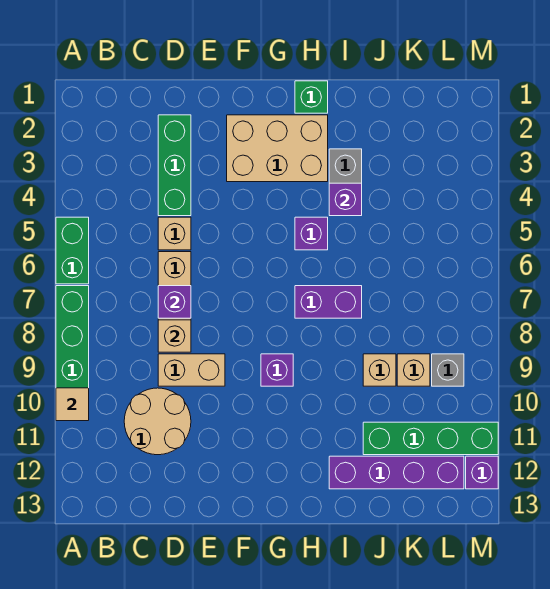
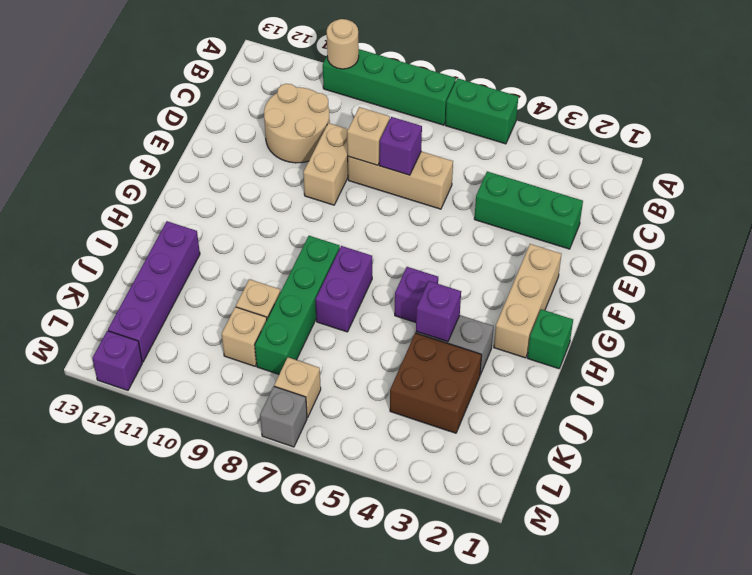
tan 1x1 tile [56,388,89,421] -> tan 1x1 round brick [327,19,359,69]
tan 1x1 brick [158,217,191,250] -> tan 1x1 brick moved to [274,357,321,417]
tan 2x3 brick [227,115,328,182] -> tan 1x3 brick [494,244,561,358]
purple 1x1 brick [261,354,293,386] -> none
none -> brown 2x2 brick [390,333,482,433]
green 1x4 brick [363,422,498,455] -> green 1x4 brick moved to [255,236,340,374]
grey 1x1 brick [432,354,464,386] -> grey 1x1 brick moved to [260,387,307,447]

